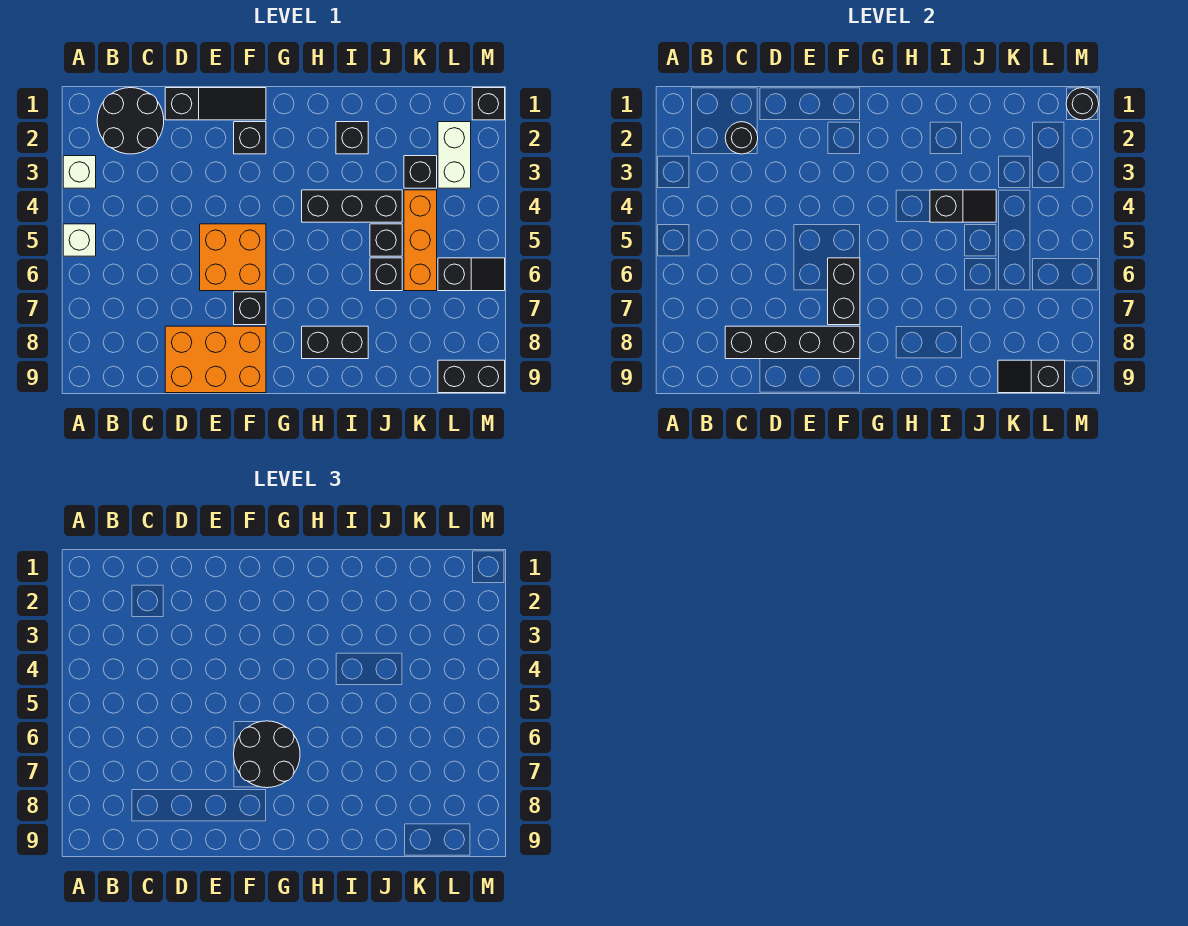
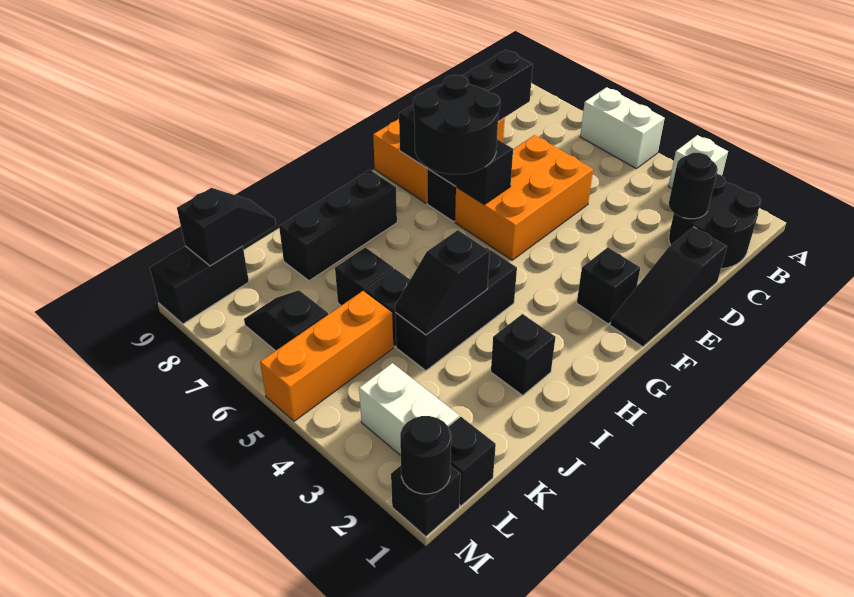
white 1x1 brick [63,224,96,256] -> white 1x2 brick [580,87,665,169]
orange 2x2 brick [200,224,266,291] -> orange 2x3 brick [455,135,593,260]
black 1x2 brick [302,326,368,359] -> black 1x3 brick [279,170,397,281]
black 1x1 brick [404,156,437,188] -> black 1x1 brick moved to [449,417,496,506]
orange 1x3 brick [404,190,437,291] -> orange 1x3 brick turned to [260,291,393,421]
black 1x2 slope [438,258,505,291] -> black 1x2 slope turned to [244,290,328,351]

